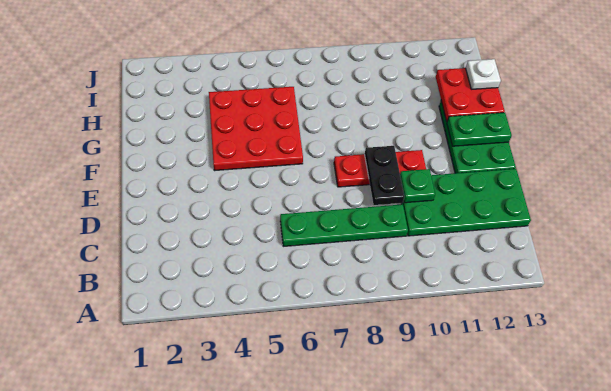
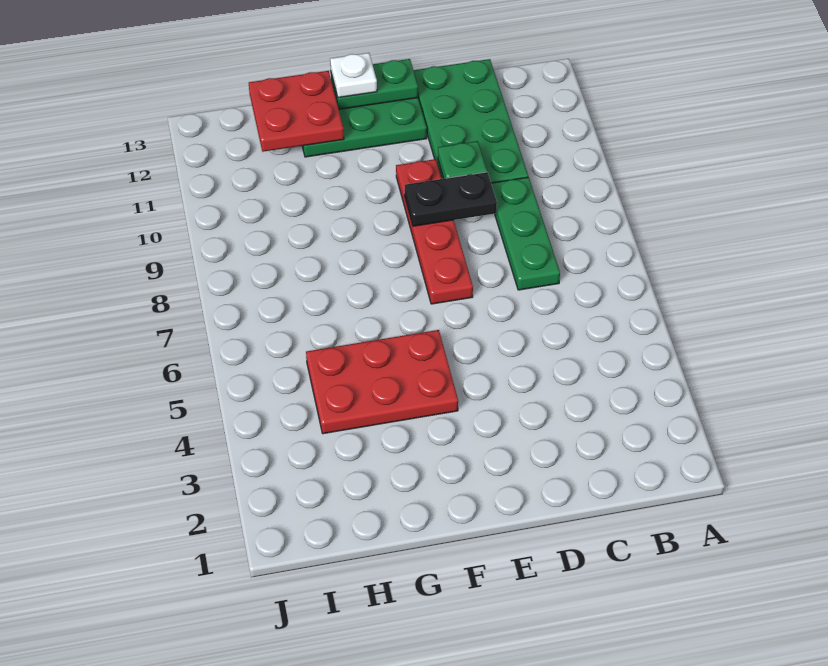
green 1x4 plate [280,204,408,246] -> green 1x3 plate [491,177,560,290]
red 1x3 plate [334,150,426,187] -> red 1x4 plate [396,159,473,304]
red 3x3 plate [209,87,303,171] -> red 2x3 plate [306,330,458,434]
green 1x2 plate [447,113,512,146] -> green 1x2 plate turned to [331,59,418,109]
white 1x1 plate [466,59,501,89] -> white 1x1 plate moved to [330,53,377,98]

